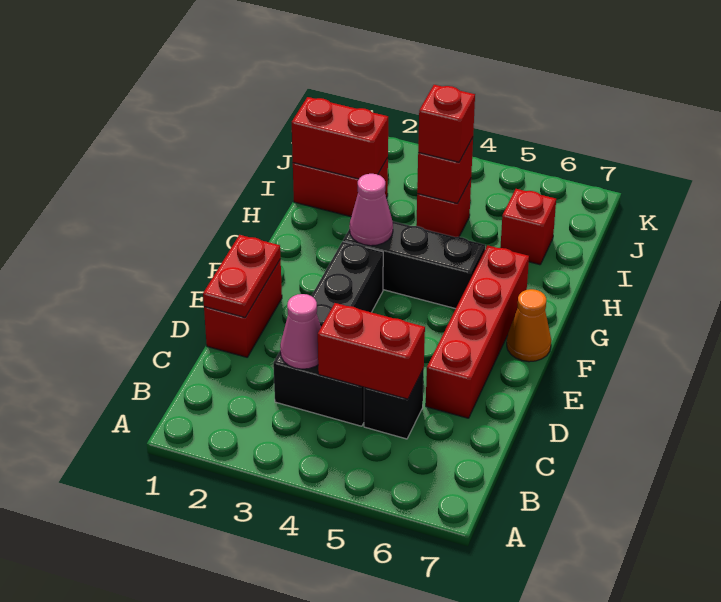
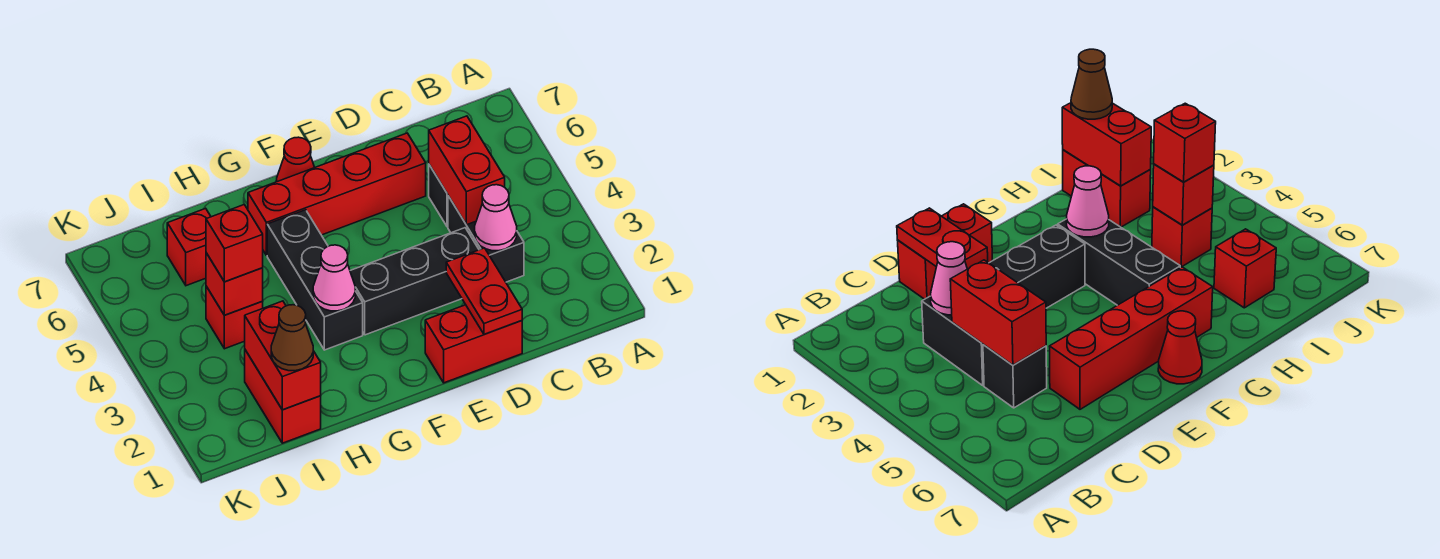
red 1x2 plate [203,235,281,317] -> red 1x2 plate turned to [446,248,522,334]
orange 1x1 cone [507,289,551,362] -> red 1x1 cone [276,137,315,182]
none -> brown 1x1 cone [271,305,313,371]

